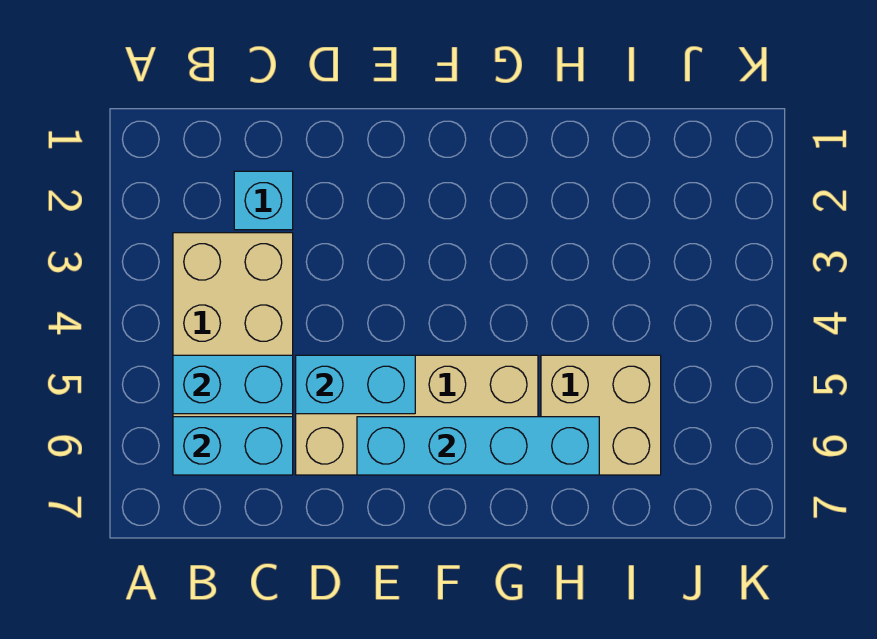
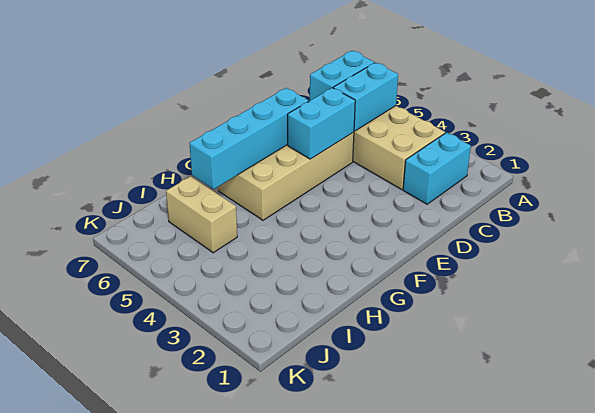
cyan 1x1 brick [234,171,293,230] -> cyan 1x2 brick [403,133,471,204]
tan 2x2 brick [541,355,661,475] -> tan 1x2 brick [166,176,237,253]

